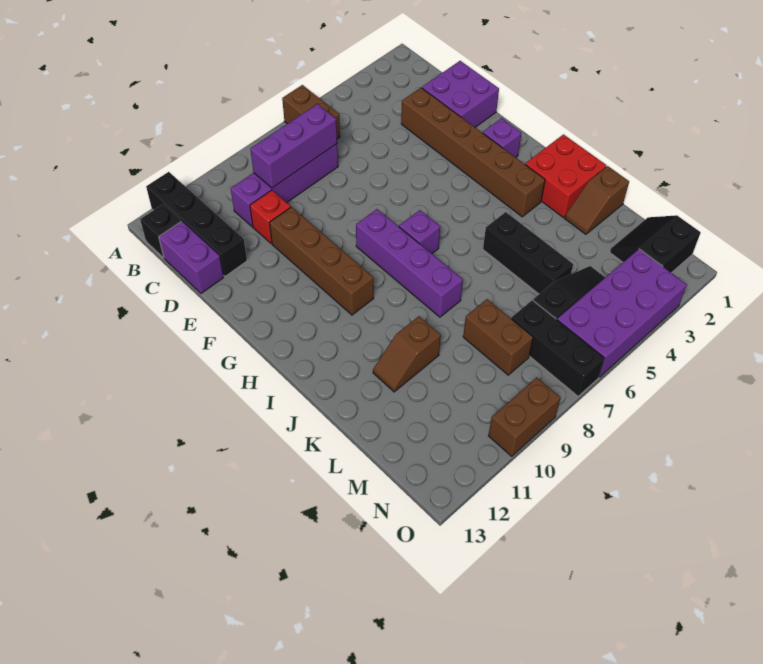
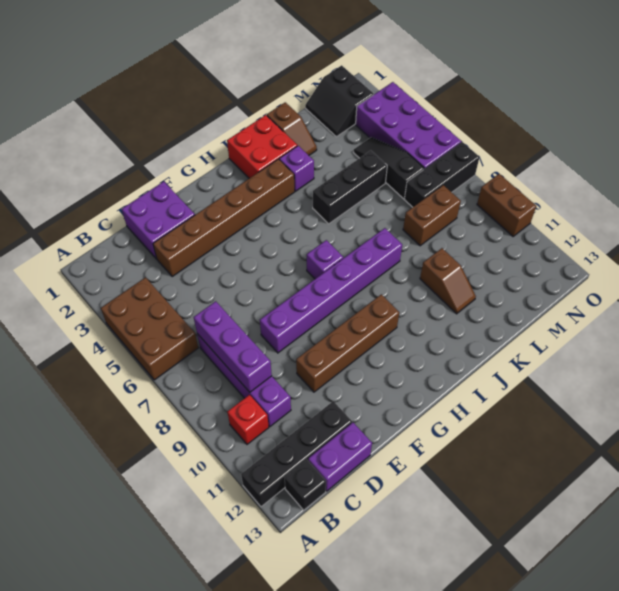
brown 1x2 brick [282,85,340,139] -> brown 2x3 brick [101,277,198,380]
red 1x1 brick [250,190,291,244] -> red 1x1 brick moved to [227,395,269,444]
purple 1x1 brick [483,118,521,157] -> purple 1x1 brick moved to [279,146,314,191]
purple 1x4 brick [356,209,463,317] -> purple 1x6 brick [260,228,402,353]

